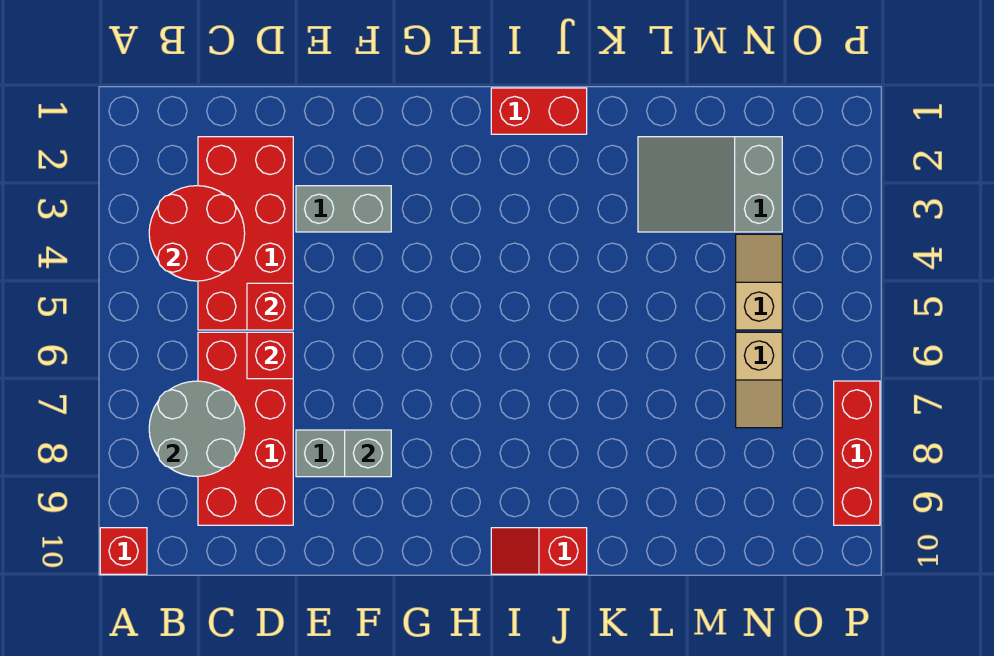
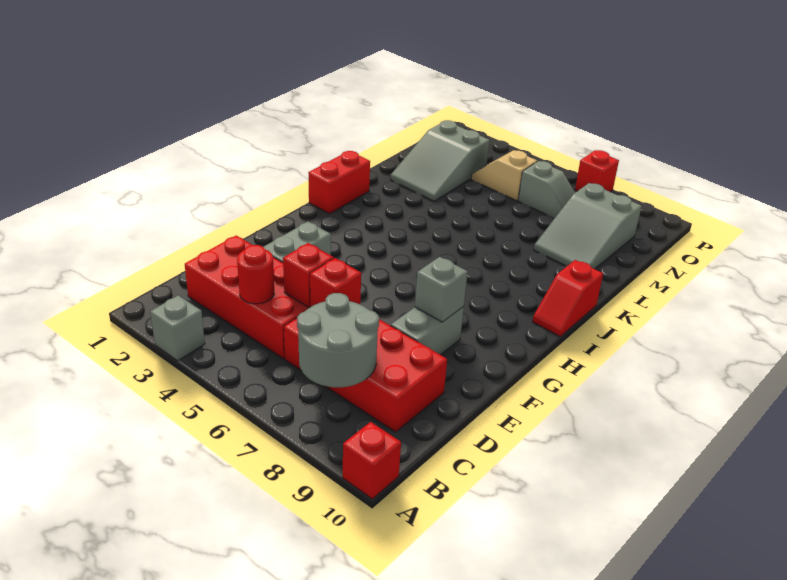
none -> grey 1x1 brick [150,295,205,361]
red 2x2 round brick [149,186,245,281] -> red 1x1 round brick [237,245,274,304]
none -> grey 2x3 slope [534,183,642,269]
tan 1x2 slope [736,332,782,428] -> grey 1x2 slope [518,161,575,218]
red 1x3 brick [834,381,880,525] -> red 1x1 brick [575,150,619,192]

